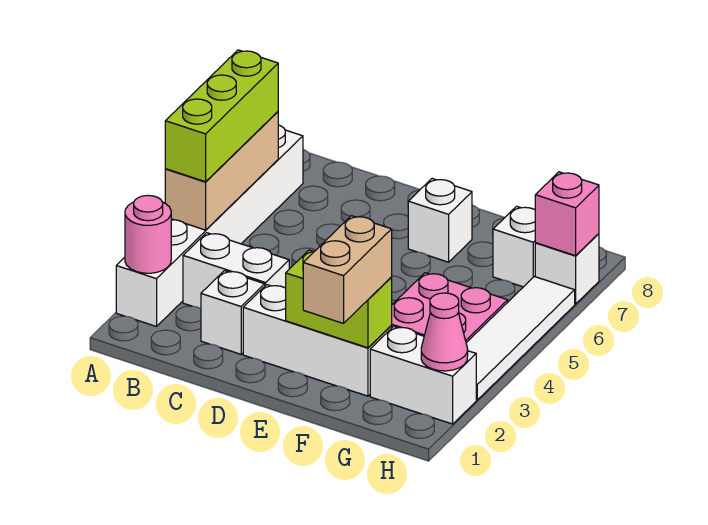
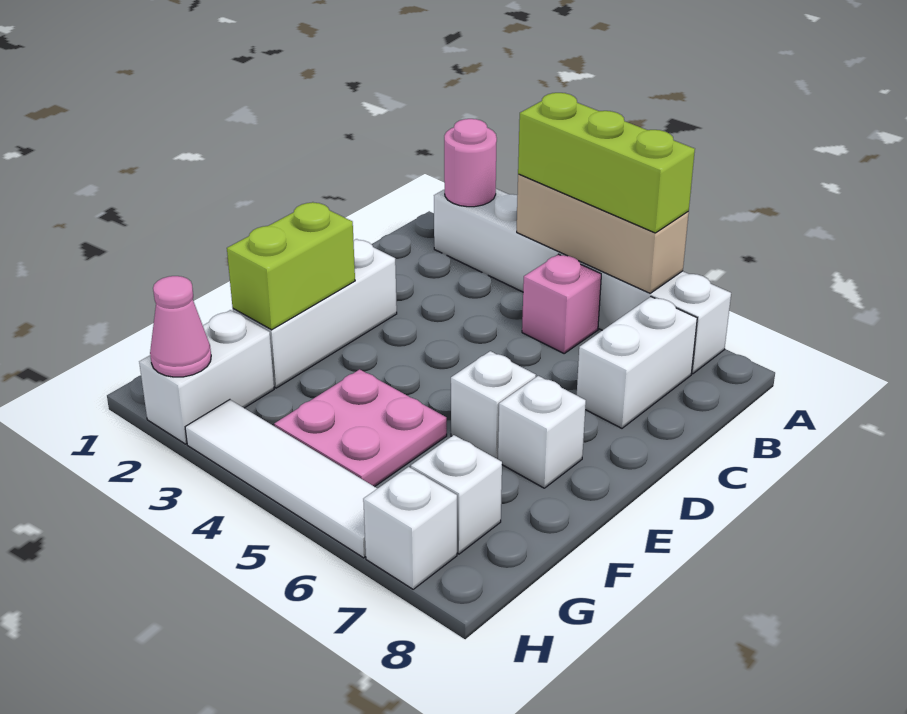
white 1x2 brick [183,233,289,308] -> white 1x2 brick moved to [577,297,697,428]
white 1x1 brick [201,271,265,354] -> white 1x1 brick moved to [451,351,536,459]
tan 1x2 brick [303,216,392,323] -> none
pink 1x1 brick [535,172,599,256] -> pink 1x1 brick moved to [522,254,601,353]

